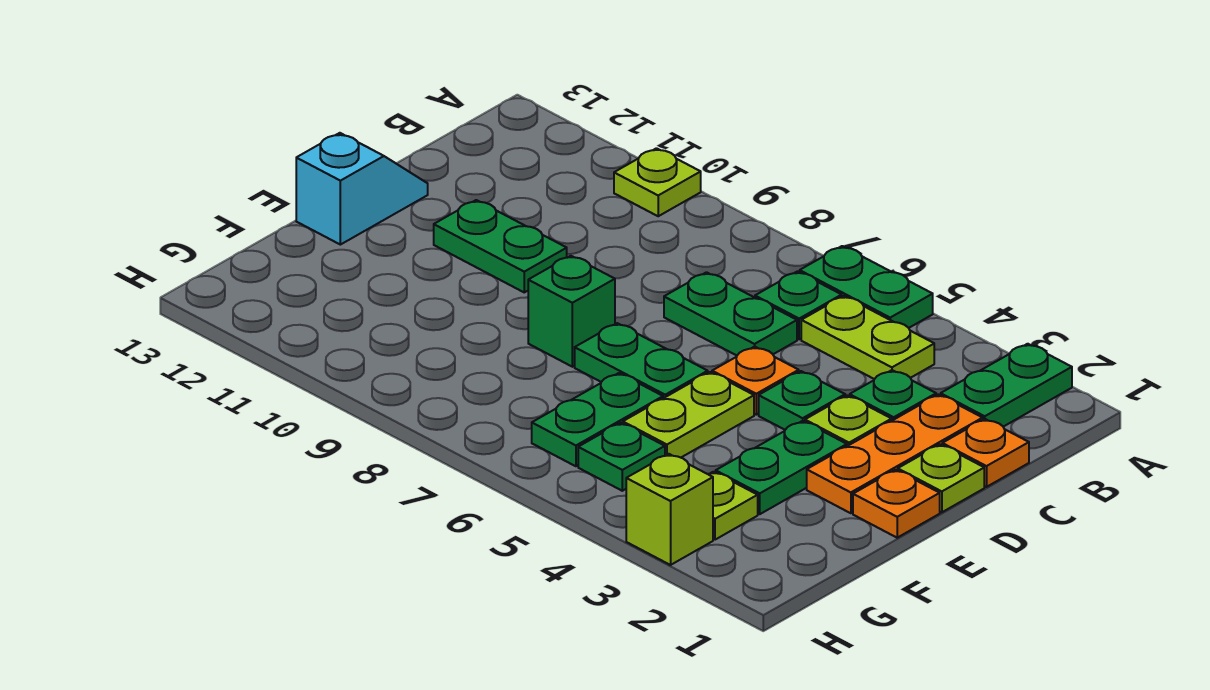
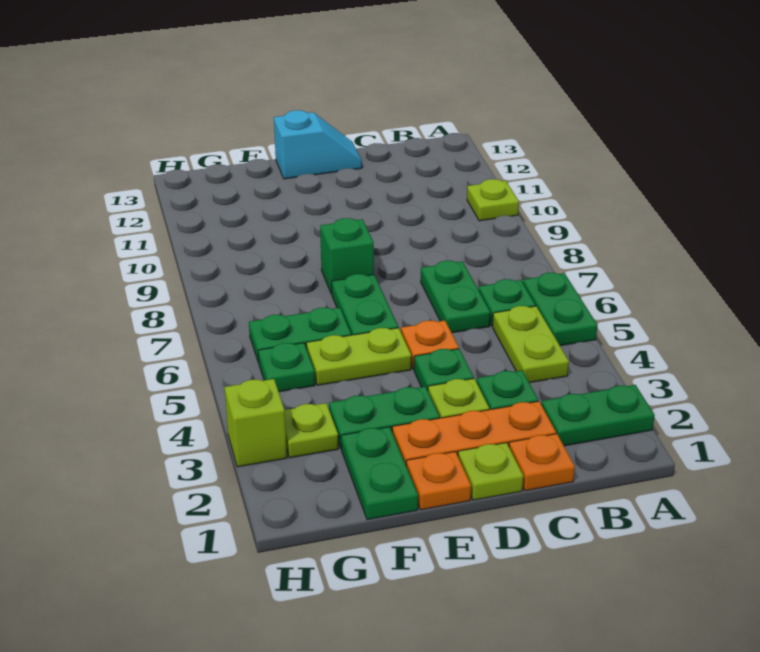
green 1x2 plate [434,200,567,292] -> green 1x2 plate moved to [341,427,418,520]

